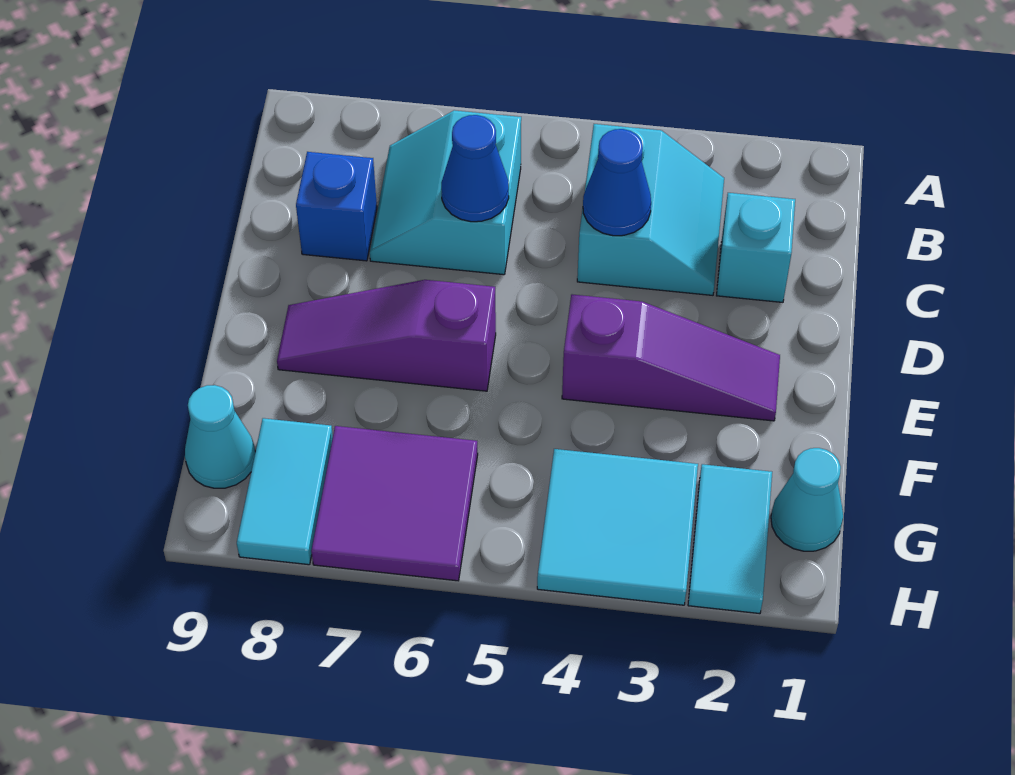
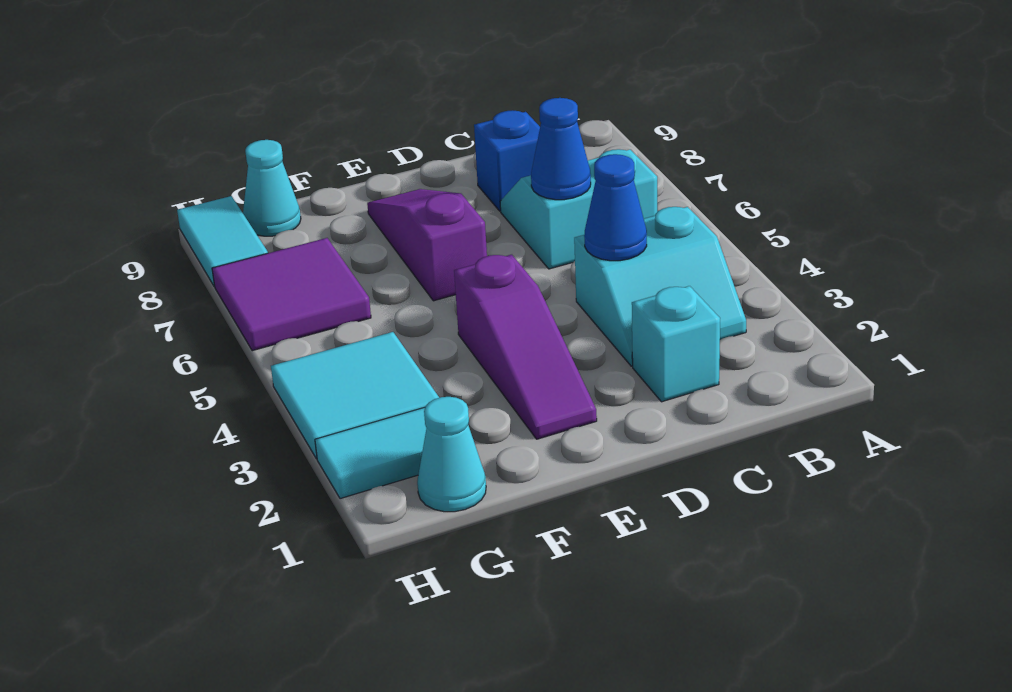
cyan 1x2 tile [237,418,333,565] -> cyan 1x2 tile turned to [177,196,268,287]

